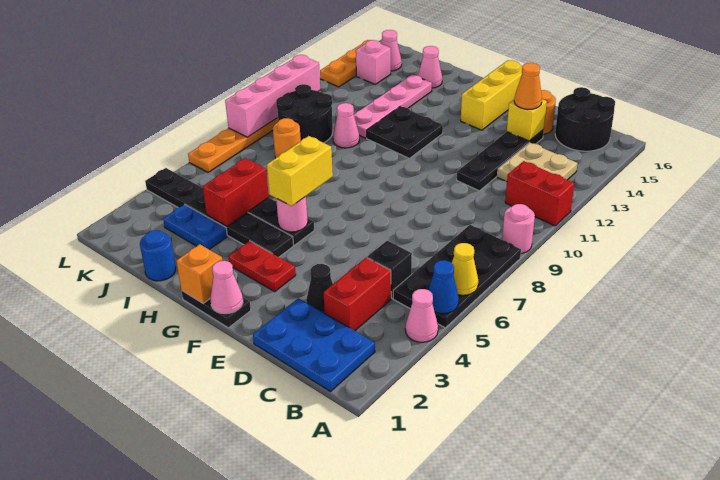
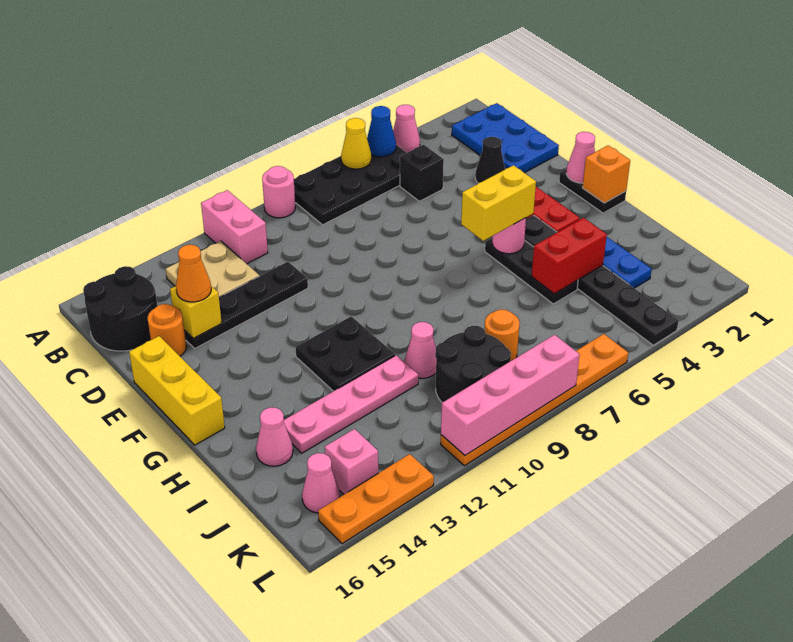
red 1x2 brick [505,161,574,226] -> pink 1x2 brick [201,190,268,264]
red 1x2 brick [323,257,391,331] -> none
yellow 1x3 brick [461,60,522,130] -> yellow 1x3 brick turned to [129,336,225,445]
blue 1x1 round brick [140,230,176,281] -> none

